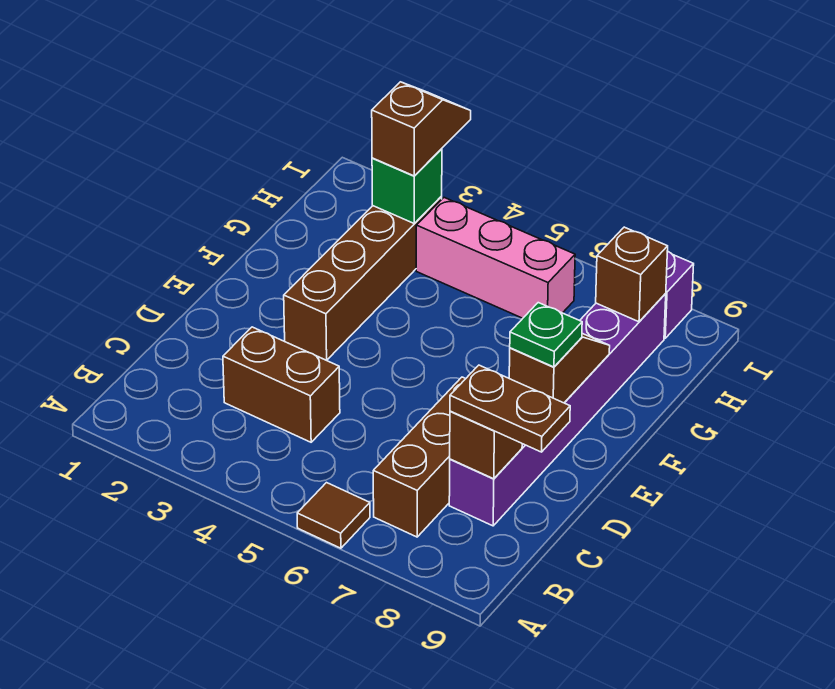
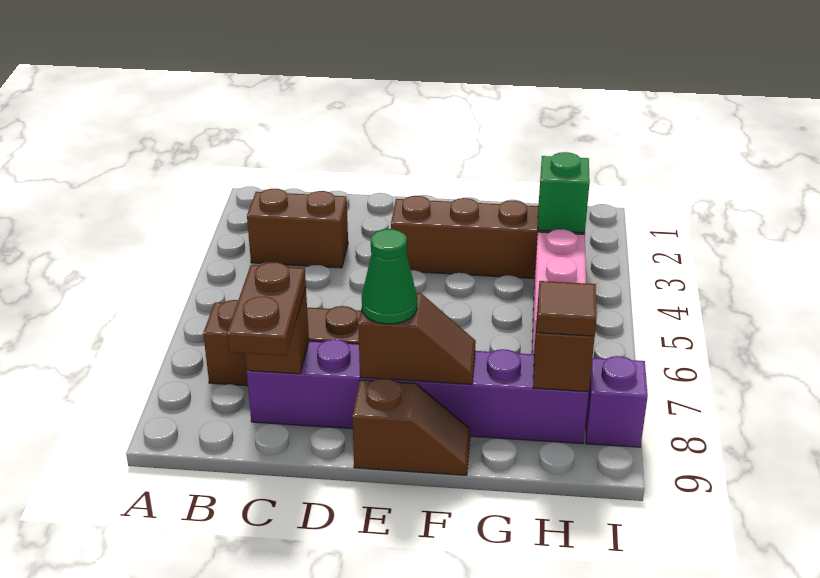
brown 1x1 tile [297,483,370,548] -> brown 1x1 tile moved to [537,281,597,336]
brown 1x2 brick [223,327,340,442] -> brown 1x2 brick turned to [247,189,348,268]
green 1x1 plate [510,303,582,367] -> green 1x1 cone [362,229,417,324]
brown 1x2 slope [372,82,471,176] -> brown 1x2 slope moved to [352,378,470,475]

